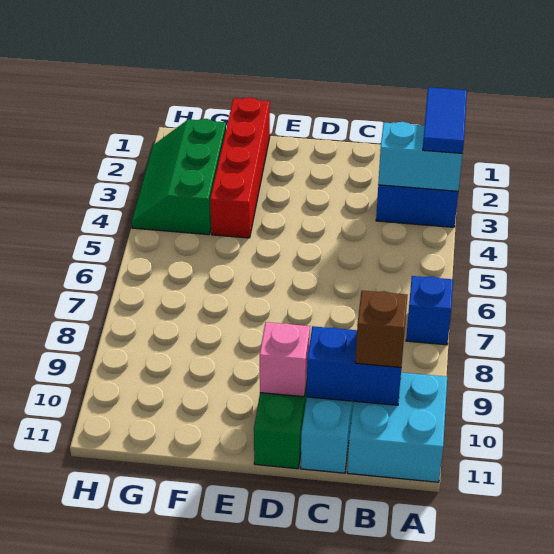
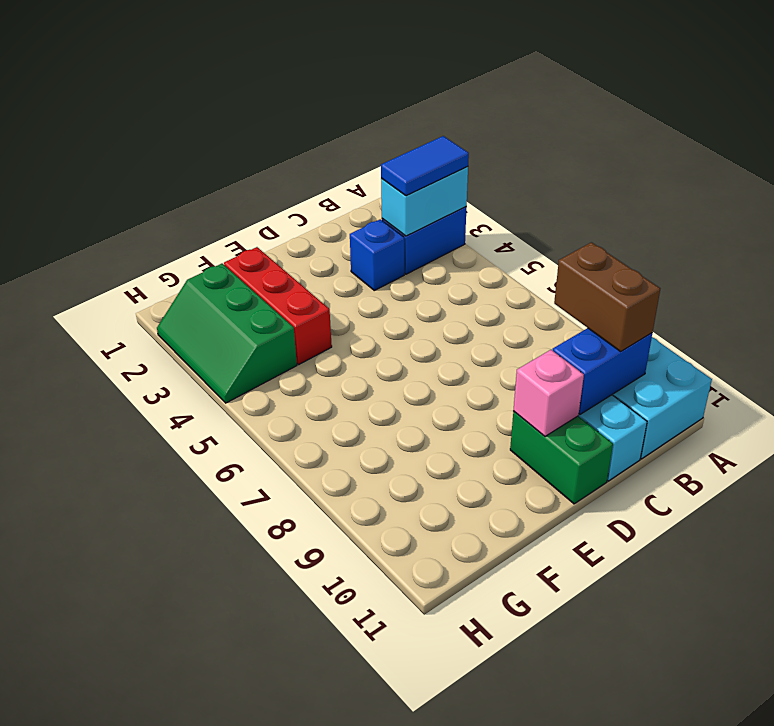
blue 1x2 tile [423,87,467,154] -> blue 1x2 tile turned to [381,136,469,196]
blue 1x1 brick [406,276,453,345] -> blue 1x1 brick moved to [350,219,404,290]
brown 1x1 brick [355,291,408,367] -> brown 1x2 brick [554,242,660,351]
red 1x4 brick [210,97,270,238] -> red 1x3 brick [224,247,332,364]

